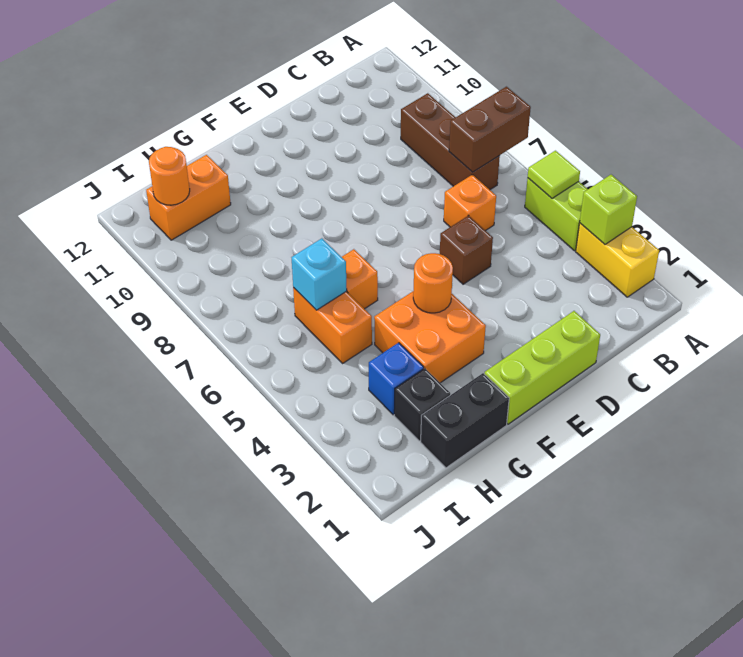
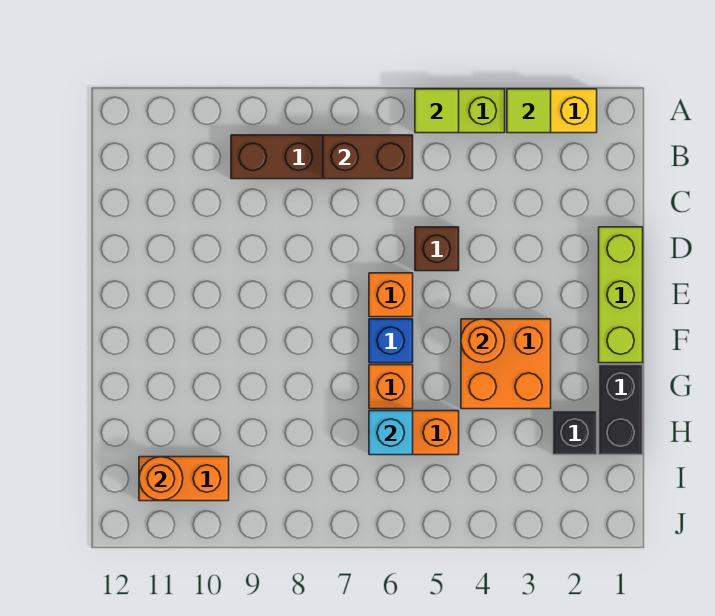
lime 1x1 brick [580,175,637,244] -> lime 1x1 tile [507,89,551,133]
brown 1x2 brick [449,87,531,172] -> brown 1x2 brick turned to [323,135,413,179]
orange 1x1 brick [444,175,496,231] -> orange 1x1 brick moved to [369,273,413,317]
blue 1x1 brick [369,343,424,415] -> blue 1x1 brick moved to [369,319,413,363]
orange 1x2 brick [146,155,231,240] -> orange 1x2 brick turned to [139,457,229,501]

